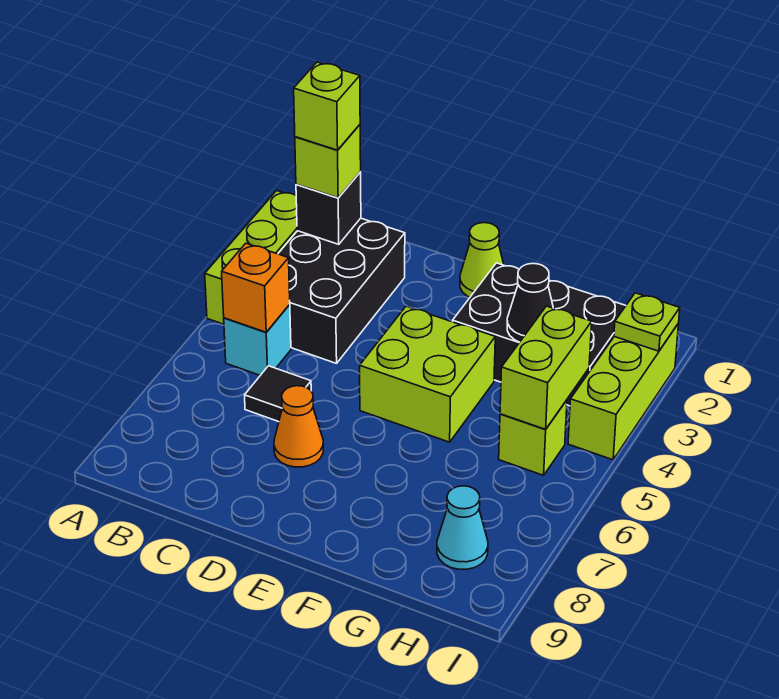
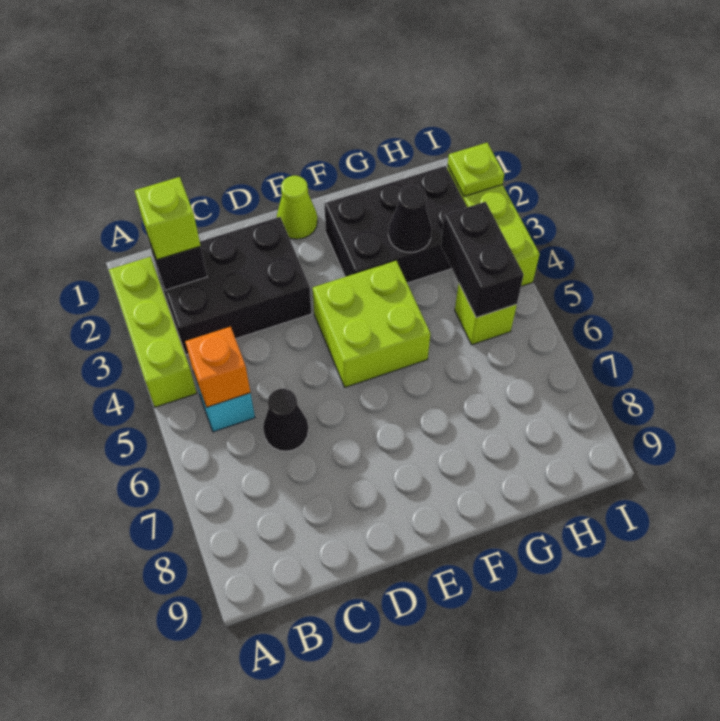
black 2x3 brick [278,218,405,363] -> black 2x3 brick turned to [154,217,312,355]
lime 1x1 brick [294,62,360,150] -> none
black 1x1 tile [245,366,311,422] -> black 1x1 cone [263,388,308,451]
orange 1x1 cone [274,386,323,467] -> none
lime 1x2 brick [500,306,592,429] -> black 1x2 brick [441,202,524,318]
cyan 1x1 cone [437,486,488,569] -> none

